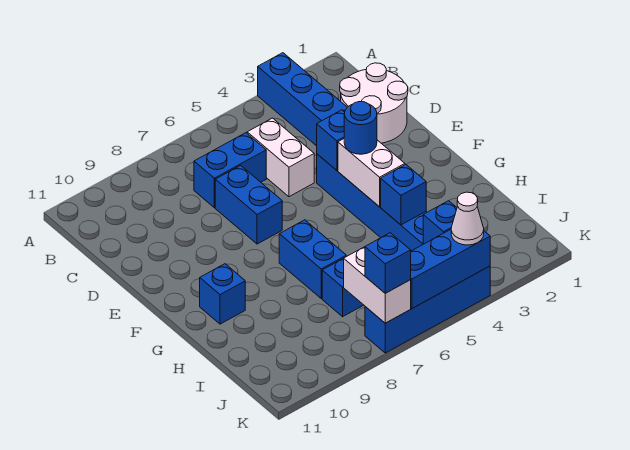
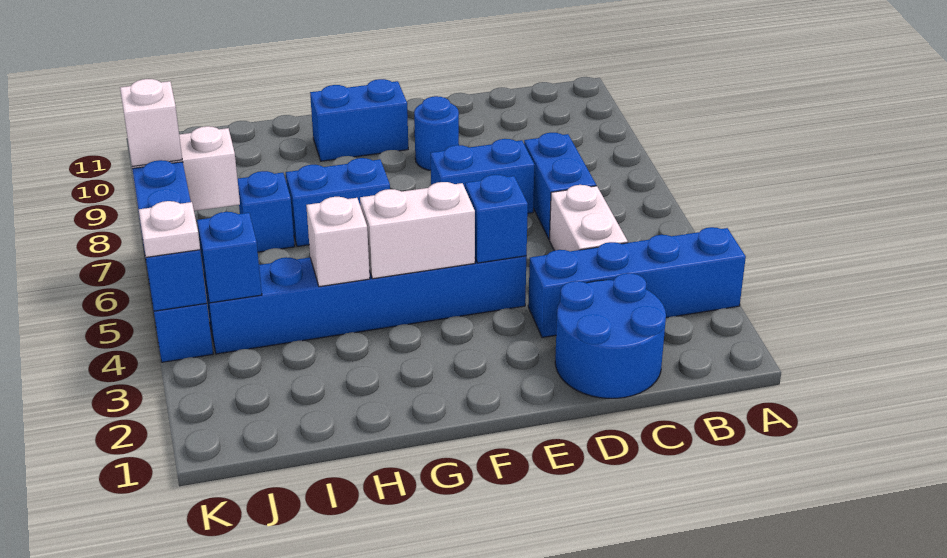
white 2x2 round brick [340,63,408,143] -> blue 2x2 round brick [555,273,666,398]
white 1x2 brick [247,118,314,197] -> white 1x2 brick turned to [549,185,628,251]
blue 1x1 round brick [344,102,377,154] -> blue 1x1 round brick moved to [414,96,459,170]
blue 1x1 brick [200,264,245,324] -> blue 1x2 brick [310,79,408,161]
blue 1x1 brick [381,165,426,225] -> white 1x1 brick [306,197,370,287]
white 1x1 cone [451,192,484,245] -> white 1x1 plate [138,201,200,257]
blue 1x1 brick [365,233,411,293] -> white 1x1 brick [120,79,182,166]

